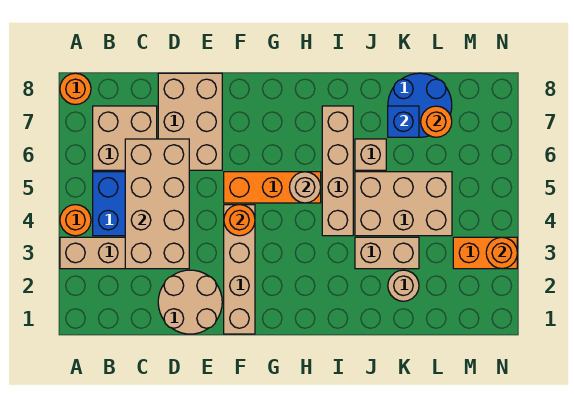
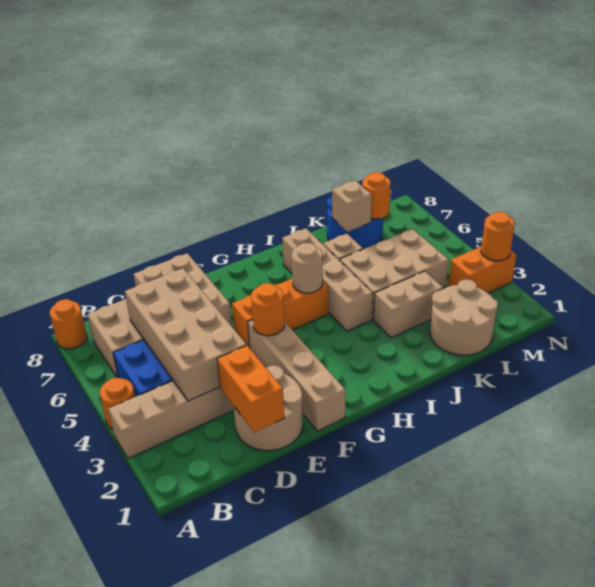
none -> orange 1x2 brick [217,345,284,433]
tan 1x1 round brick [388,270,419,301] -> tan 2x2 round brick [430,279,498,355]
blue 1x1 brick [388,106,419,137] -> tan 1x1 brick [332,181,372,232]

